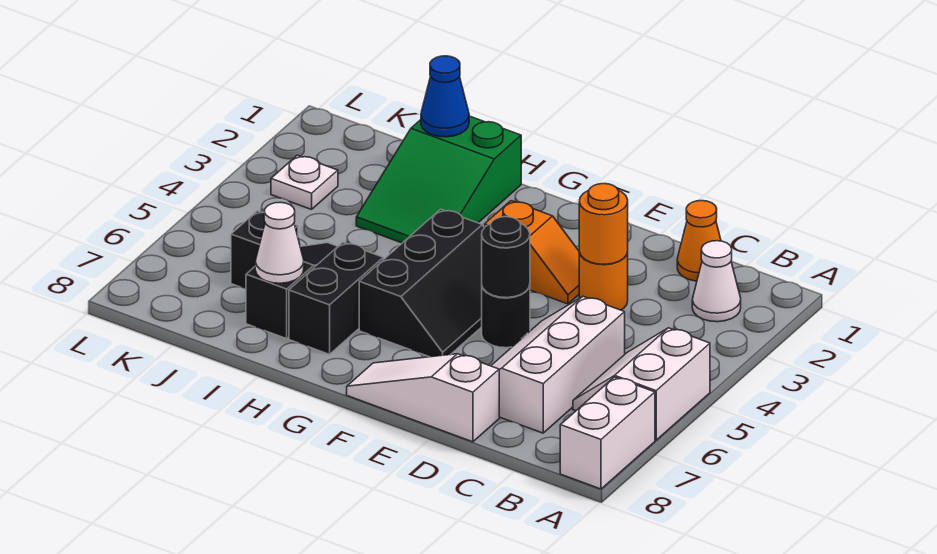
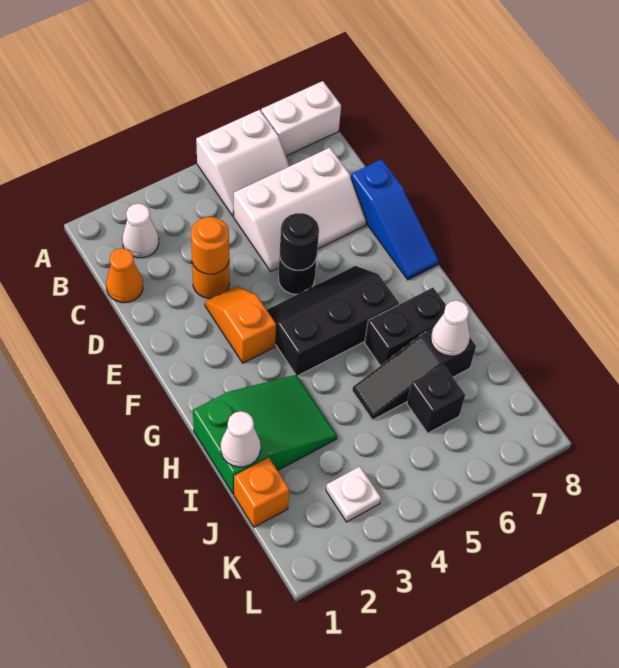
white 1x3 slope [347,354,499,442] -> blue 1x3 slope [351,159,439,280]
blue 1x1 cone [421,56,469,137] -> white 1x1 cone [221,411,261,467]
none -> orange 1x1 brick [234,458,289,527]

